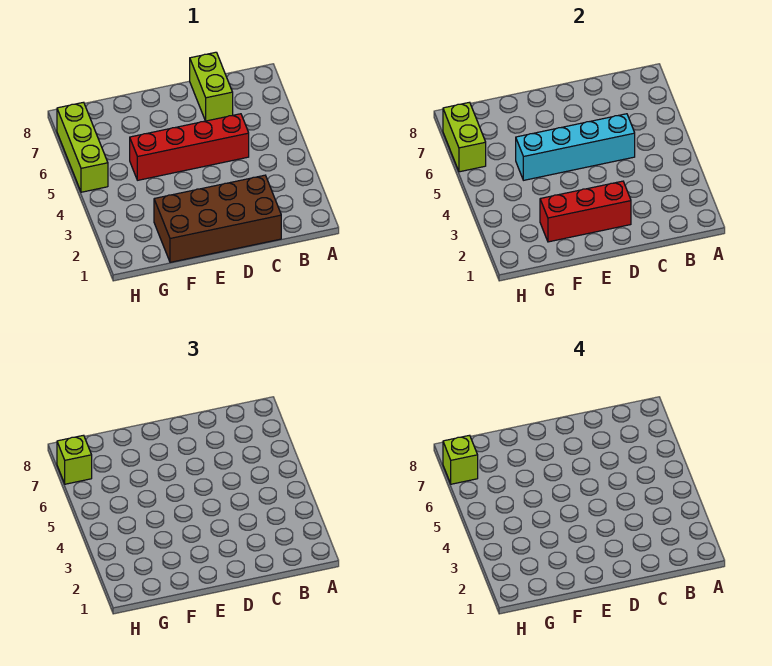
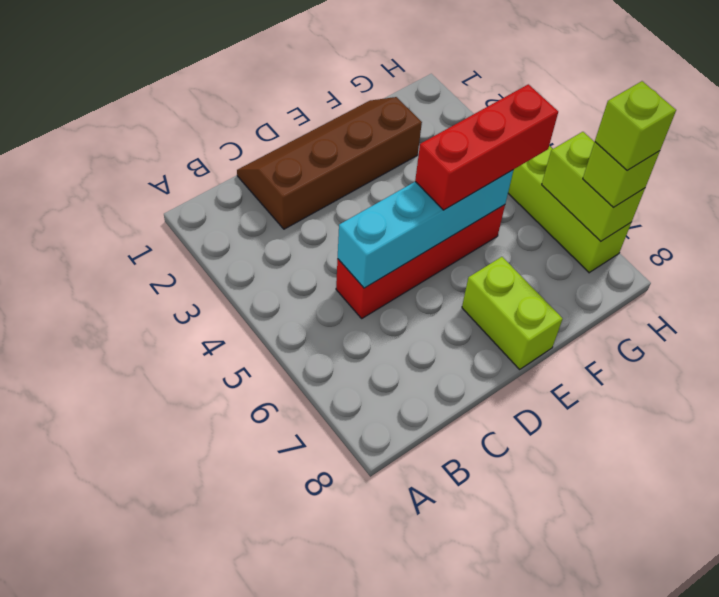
brown 2x4 brick [154,175,281,262] -> brown 2x4 slope [237,97,422,229]
lime 1x2 brick [190,52,233,121] -> lime 1x2 brick moved to [462,257,563,369]
red 1x3 brick [540,181,631,242] -> red 1x3 brick moved to [415,84,558,210]

